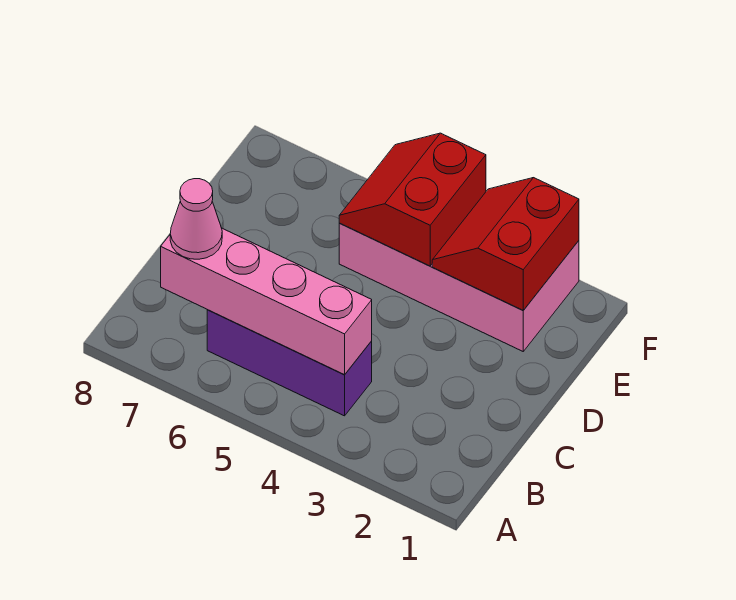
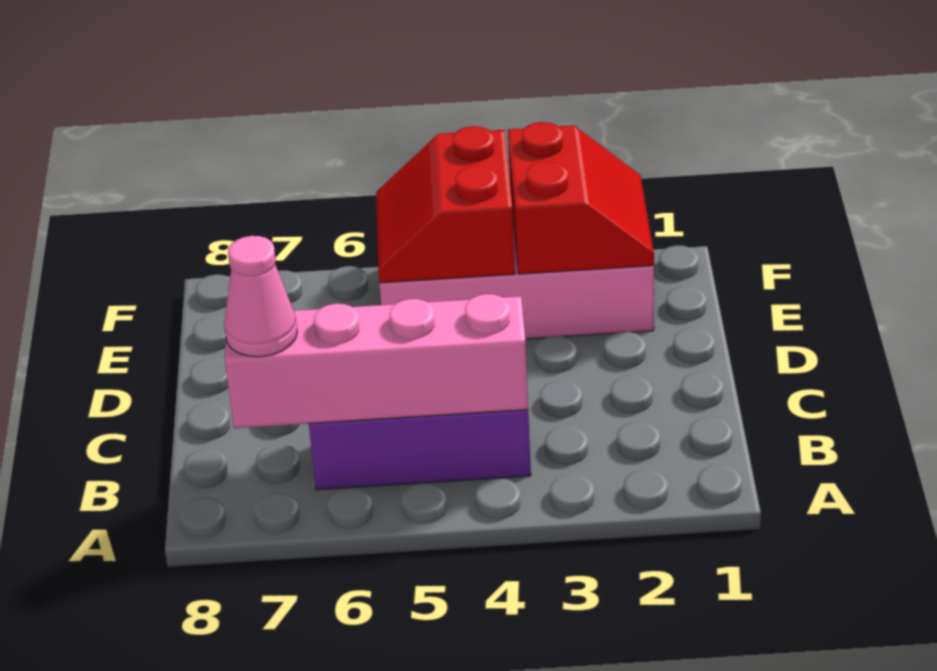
red 2x2 slope [432,178,579,310] -> red 2x2 slope turned to [508,122,654,274]

